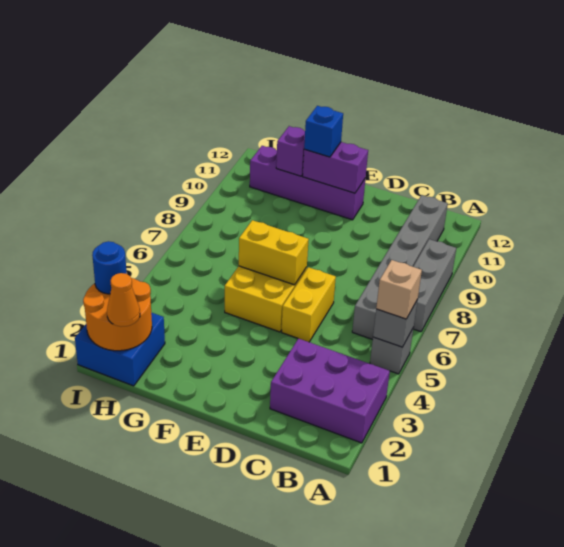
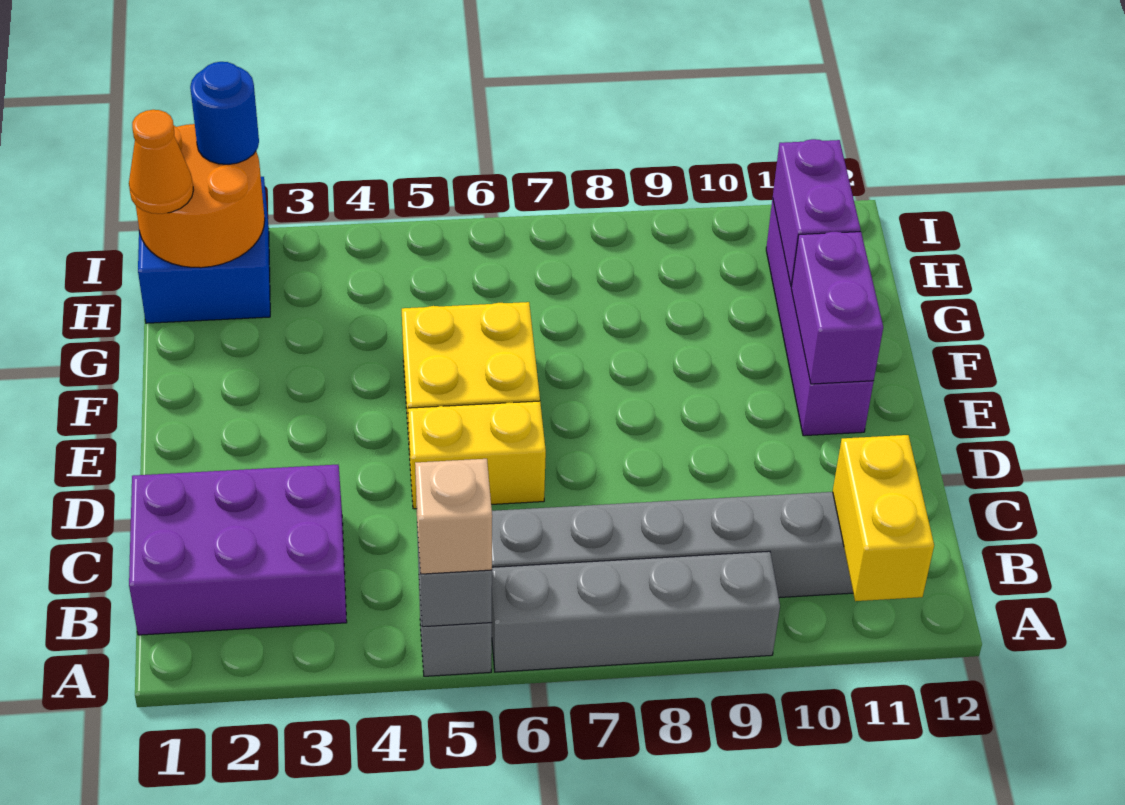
purple 2x3 brick [270,339,390,443] -> purple 2x3 brick turned to [129,465,347,635]
grey 1x3 brick [413,239,456,332] -> grey 1x4 brick [492,551,780,672]
yellow 1x2 brick [239,220,309,285] -> yellow 1x2 brick moved to [833,435,934,601]
blue 1x1 brick [304,106,343,157] -> none
purple 1x1 brick [276,126,305,176] -> purple 1x2 brick [773,139,861,286]

